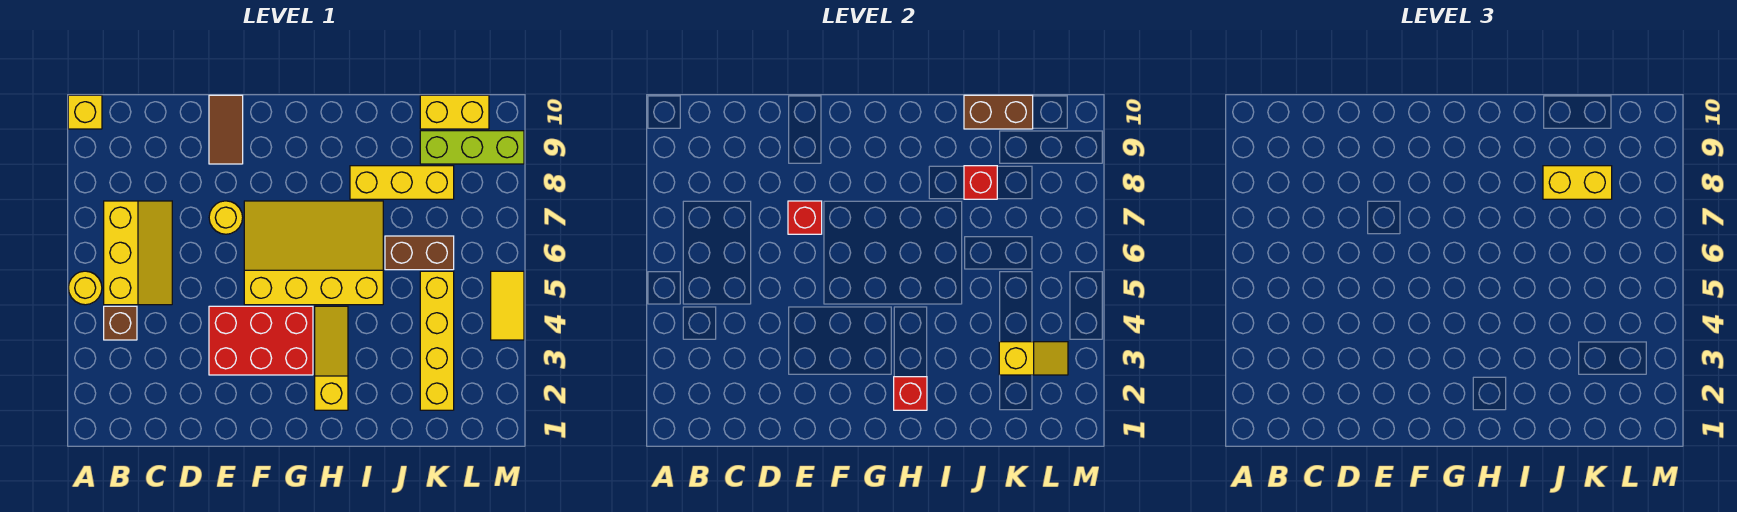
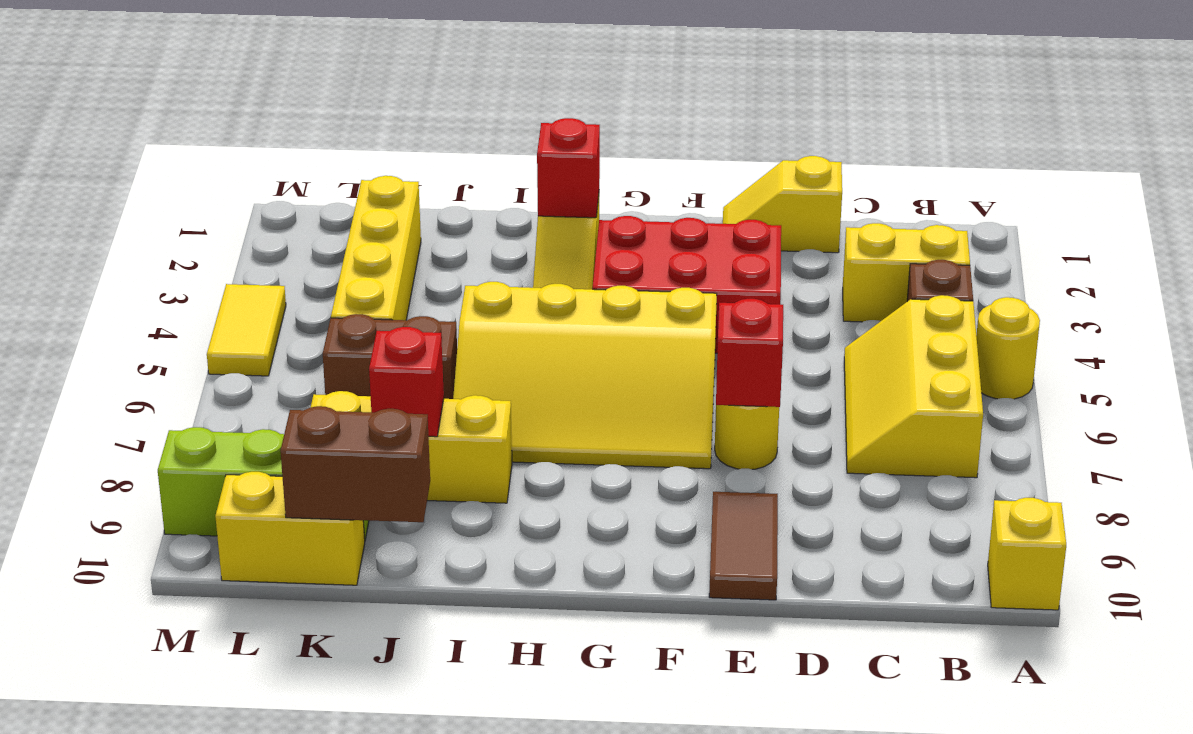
yellow 1x2 brick [1543,166,1612,199] -> yellow 1x2 brick moved to [843,223,970,322]
yellow 1x2 slope [999,342,1068,375] -> yellow 1x2 slope moved to [723,156,842,253]

